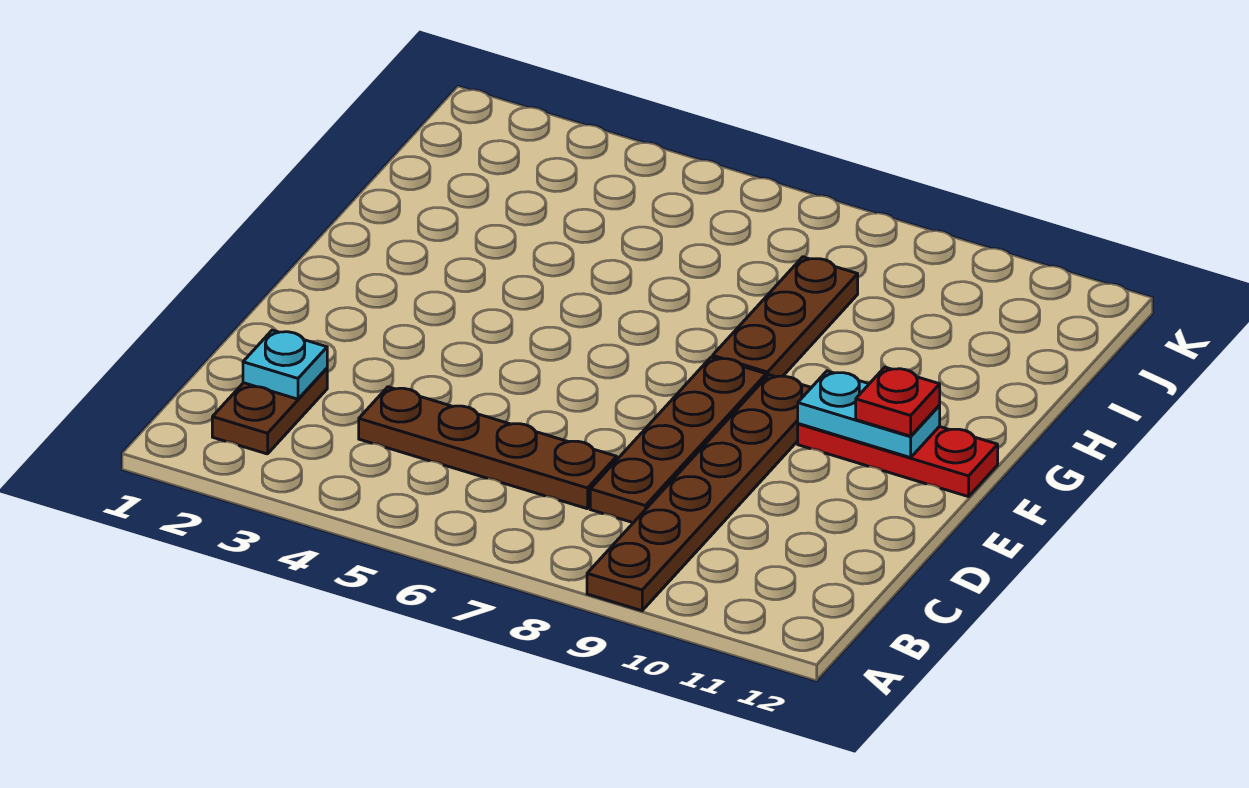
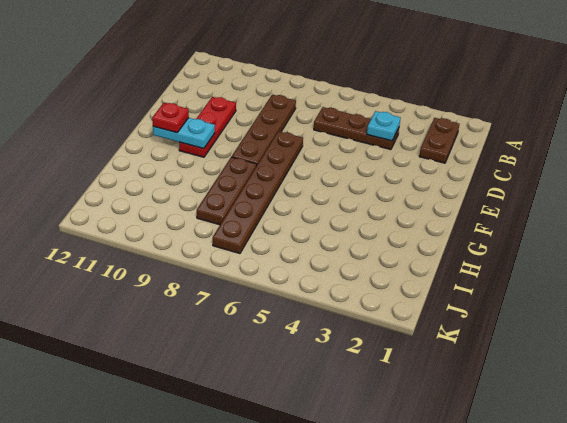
brown 1x6 plate [587,375,811,611] -> brown 1x6 plate moved to [213,131,303,254]
cyan 1x1 plate [243,330,327,399] -> cyan 1x1 plate moved to [367,111,400,141]
brown 1x4 plate [359,387,617,509] -> brown 1x3 plate [314,107,399,150]
red 1x3 plate [798,424,998,497] -> red 1x3 plate turned to [179,97,236,157]

